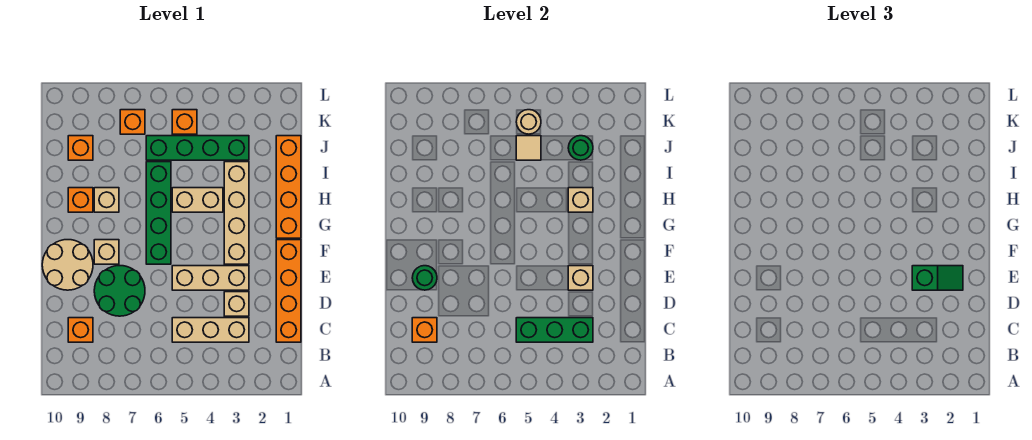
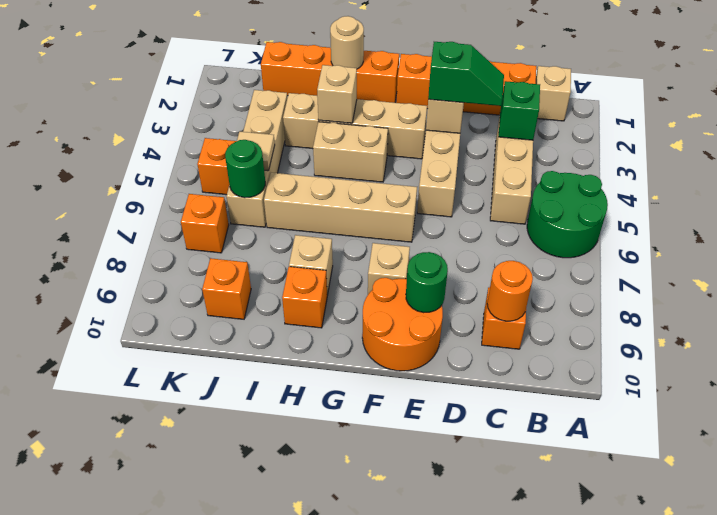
green 1x3 brick [516,318,593,342] -> green 1x1 brick [499,81,540,140]
orange 1x1 brick [412,318,437,342] -> orange 1x1 round brick [487,261,533,321]
tan 1x1 brick [224,292,249,316] -> tan 1x1 brick moved to [536,66,571,121]
green 2x2 round brick [94,266,145,316] -> green 2x2 round brick moved to [527,171,608,258]
green 1x2 slope [912,266,963,290] -> green 1x2 slope turned to [428,42,504,106]
tan 2x2 round brick [42,240,93,290] -> orange 2x2 round brick [362,278,443,371]
green 1x4 brick [146,162,171,264] -> tan 1x4 brick [264,173,417,242]
tan 1x2 brick [172,188,223,212] -> tan 1x2 brick turned to [313,122,388,182]
green 1x4 brick [146,136,249,160] -> tan 1x4 brick [226,90,287,227]
green 1x1 round brick [568,136,593,160] -> green 1x1 round brick moved to [225,140,265,198]
tan 1x1 round brick [516,110,541,134] -> tan 1x1 round brick moved to [330,16,364,69]

